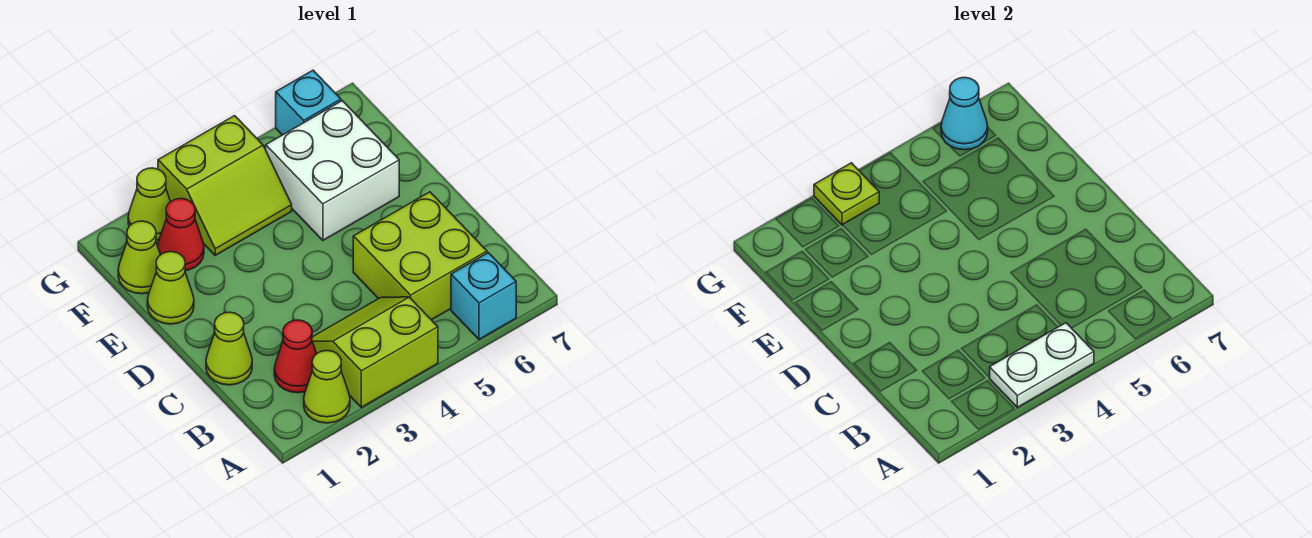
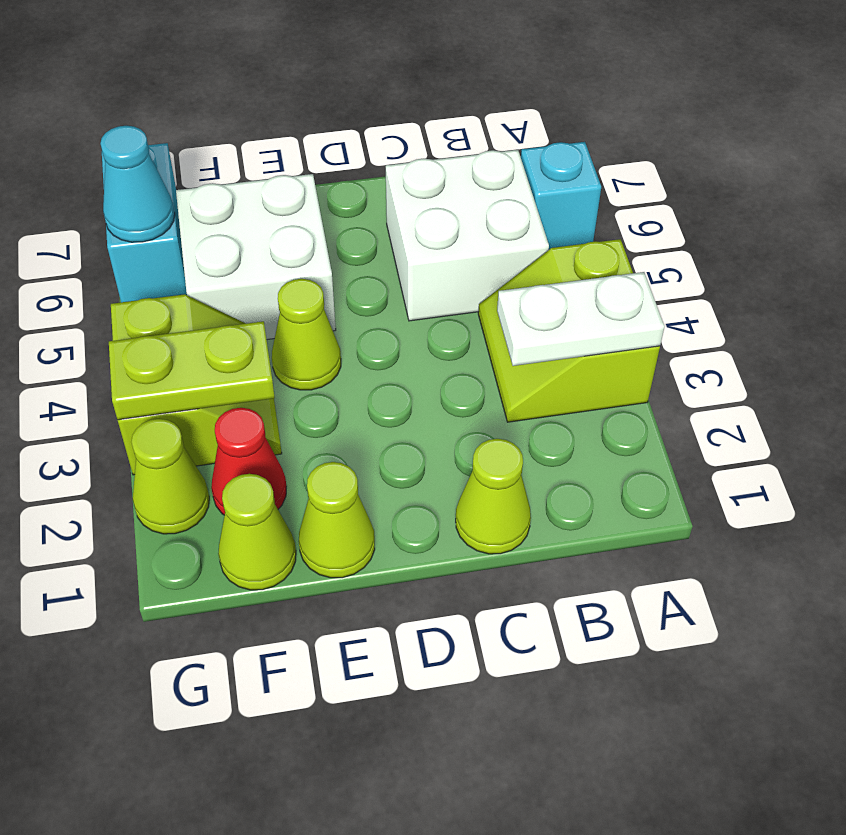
lime 1x1 cone [304,351,350,423] -> lime 1x1 cone moved to [272,279,341,390]
white 1x2 plate [989,323,1094,407] -> white 1x2 plate turned to [497,272,665,366]
red 1x1 cone [274,320,317,393] -> none
lime 2x2 brick [353,192,487,320] -> white 2x2 brick [386,150,549,321]
lime 1x1 plate [814,163,879,225] -> lime 1x2 plate [109,321,275,420]
cyan 1x1 brick [276,70,341,135] -> cyan 1x2 brick [102,143,187,302]

